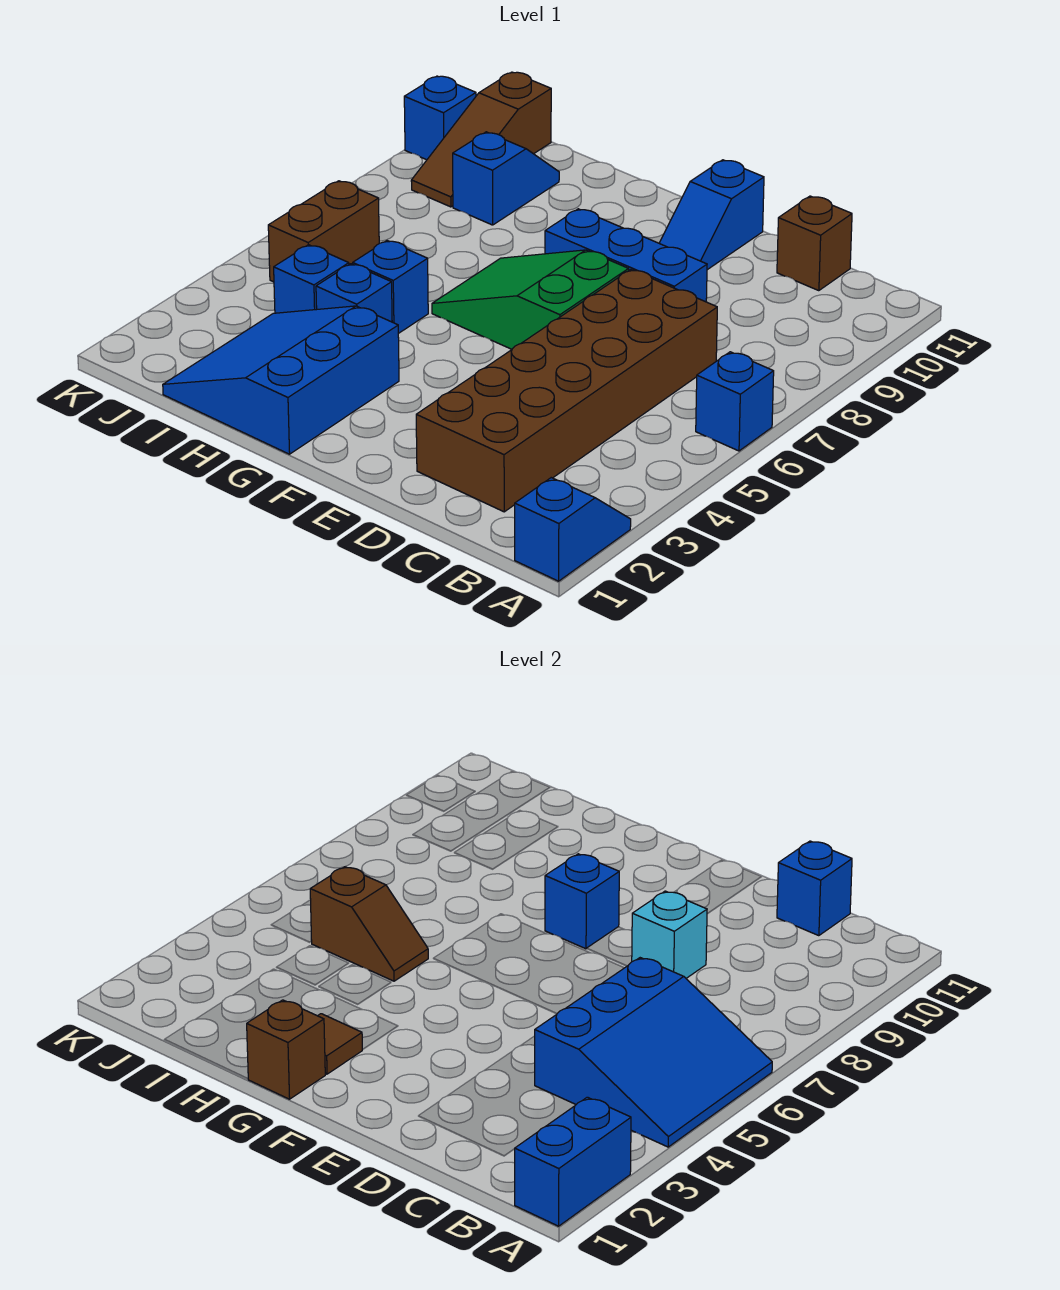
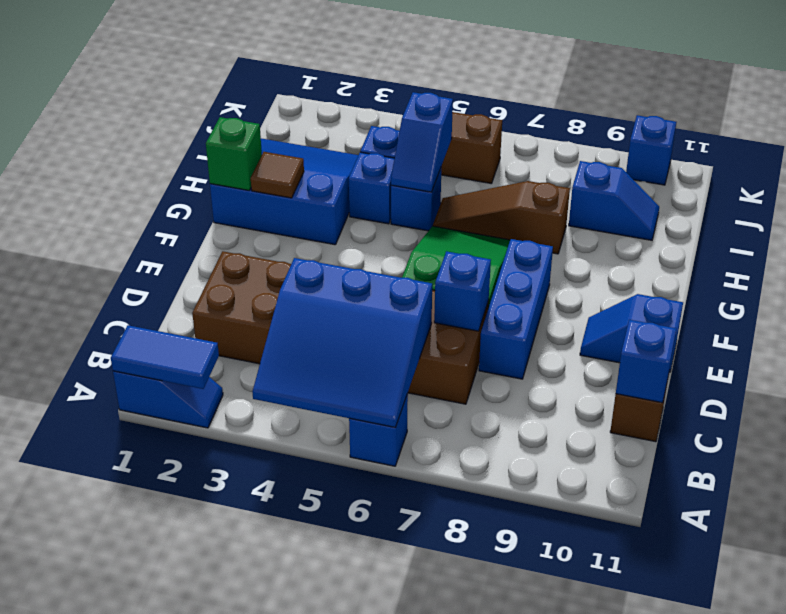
blue 1x2 brick [515,1097,631,1226] -> blue 1x2 tile [111,325,219,389]
cyan 1x1 brick [632,891,707,978] -> none
blue 1x1 brick [545,854,619,949] -> blue 1x1 brick moved to [434,251,491,331]
brown 1x1 brick [247,1000,325,1099] -> green 1x1 brick [206,117,262,190]
brown 1x2 slope [310,867,428,981] -> blue 1x2 slope [391,92,453,192]
brown 1x3 slope [411,72,551,207] -> brown 1x3 slope moved to [433,181,570,254]

